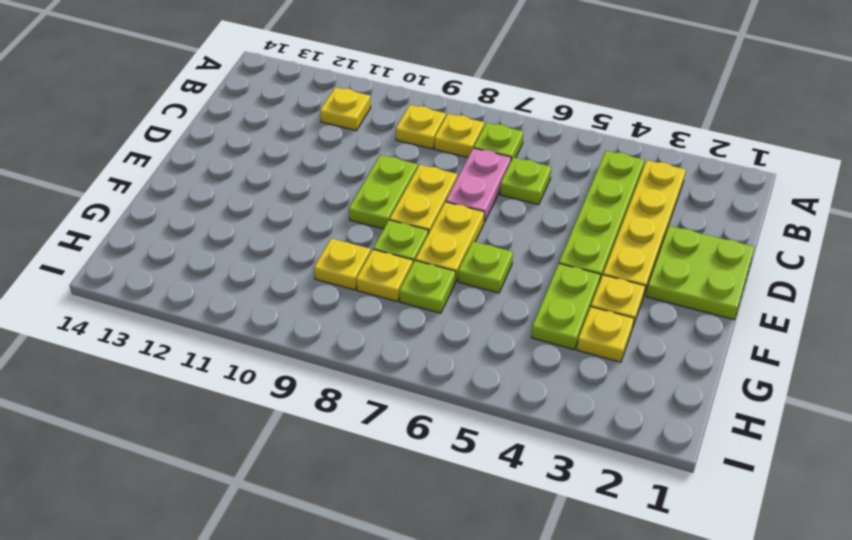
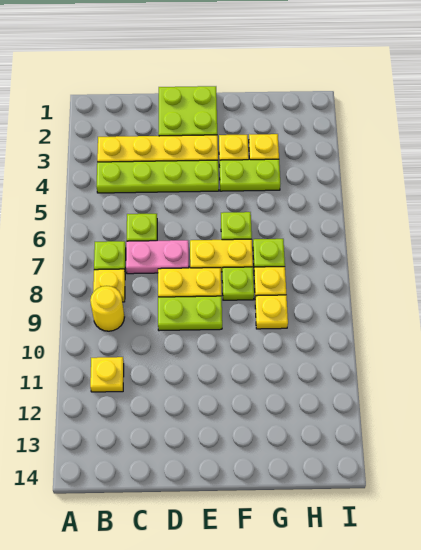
yellow 1x1 plate [396,105,446,149] -> yellow 1x1 round brick [90,286,124,331]

